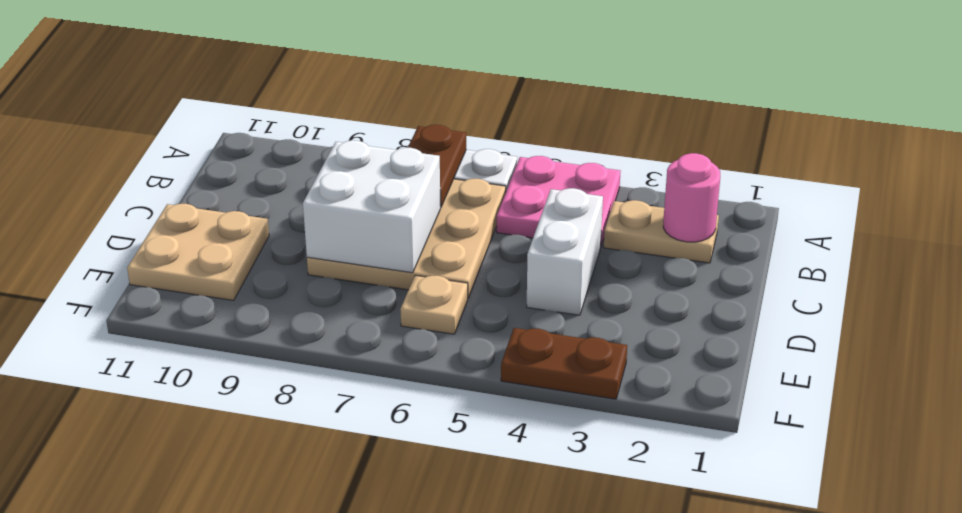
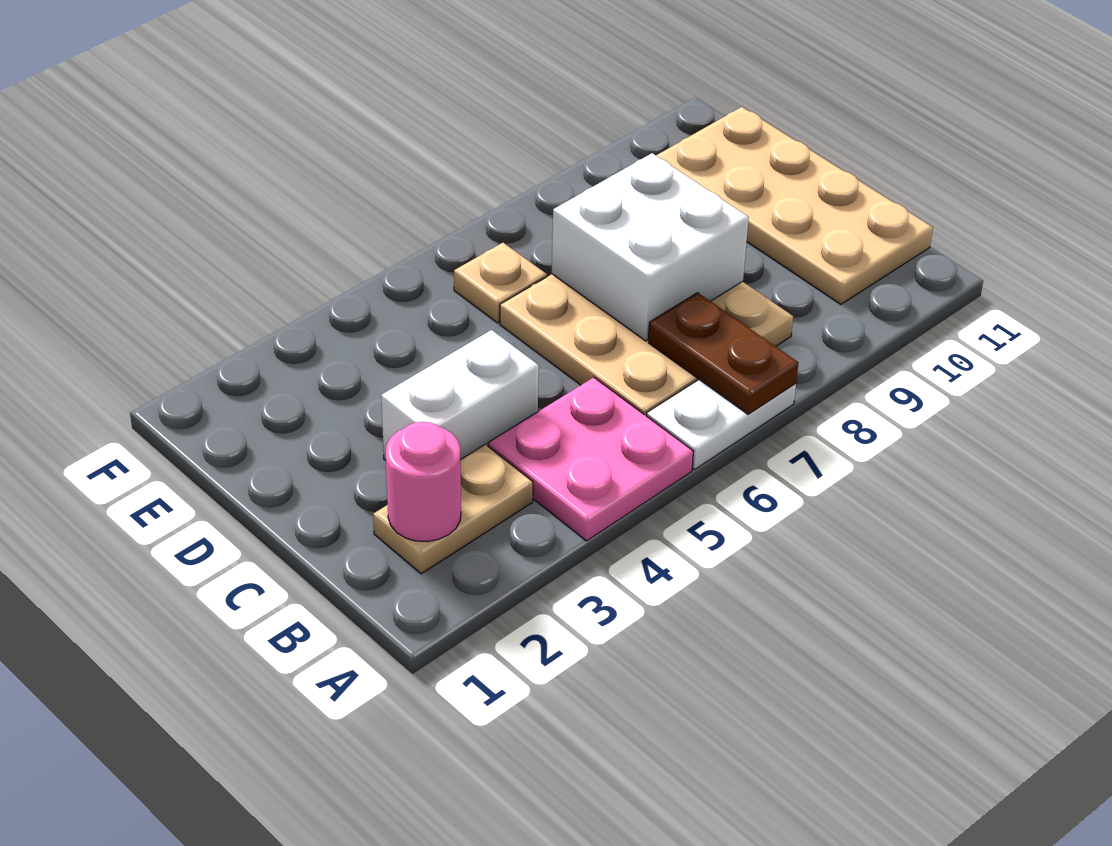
white 1x2 brick [527,188,603,315] -> white 1x2 brick turned to [381,330,539,460]
tan 2x2 plate [127,204,269,300] -> tan 2x4 plate [656,107,933,304]
brown 1x2 plate [501,328,627,399] -> none

